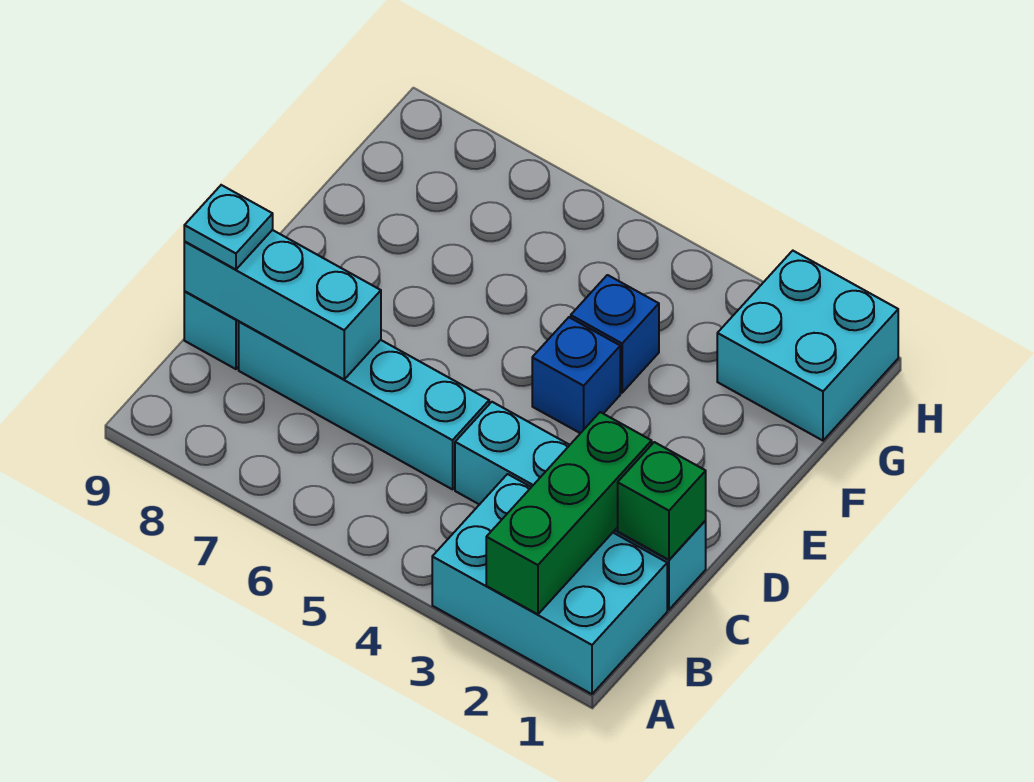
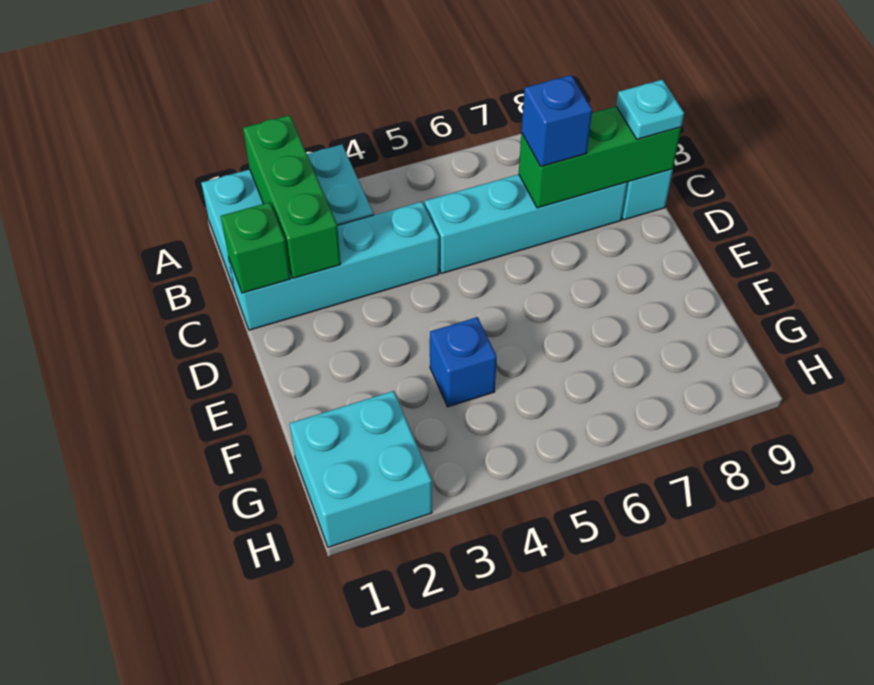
cyan 1x3 brick [184,230,381,379] -> green 1x3 brick [519,107,681,208]
blue 1x1 brick [532,317,620,433] -> blue 1x1 brick moved to [522,75,592,166]

